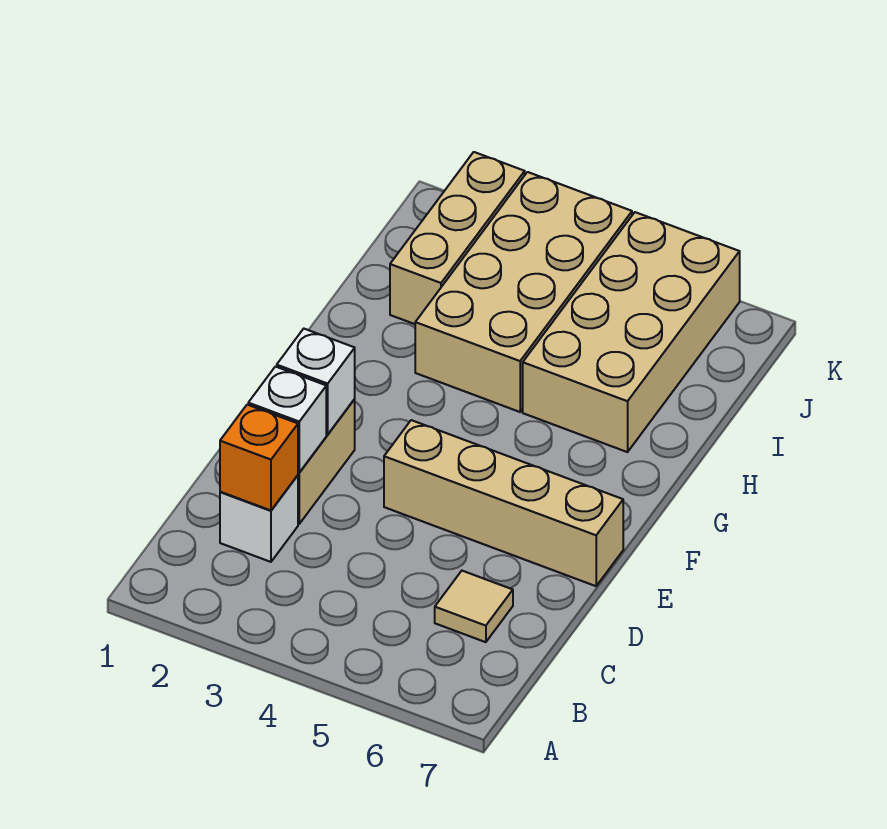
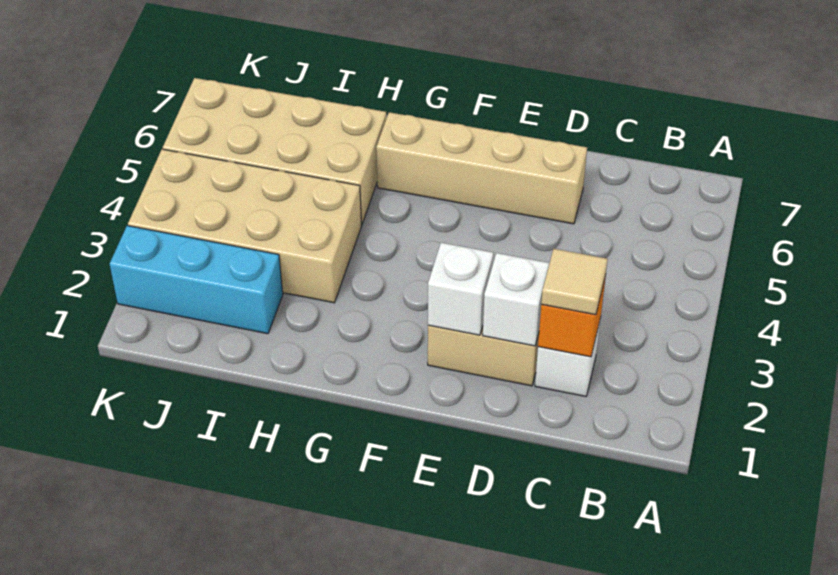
tan 1x1 tile [435,571,513,642] -> tan 1x1 tile moved to [541,249,608,315]
tan 1x4 brick [384,420,623,586] -> tan 1x4 brick turned to [376,112,587,224]
tan 1x3 brick [390,152,525,324] -> cyan 1x3 brick [110,226,283,334]

